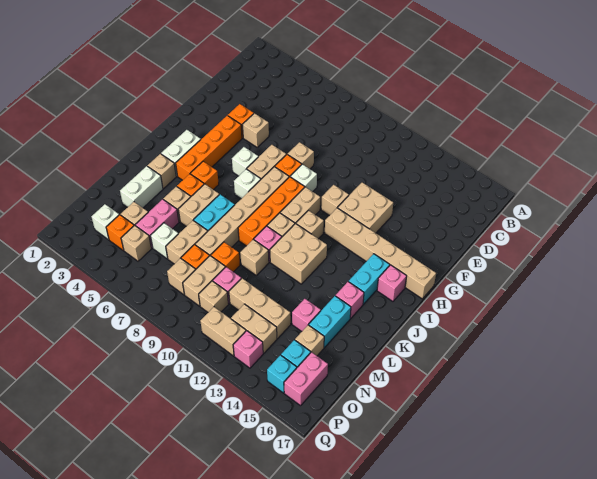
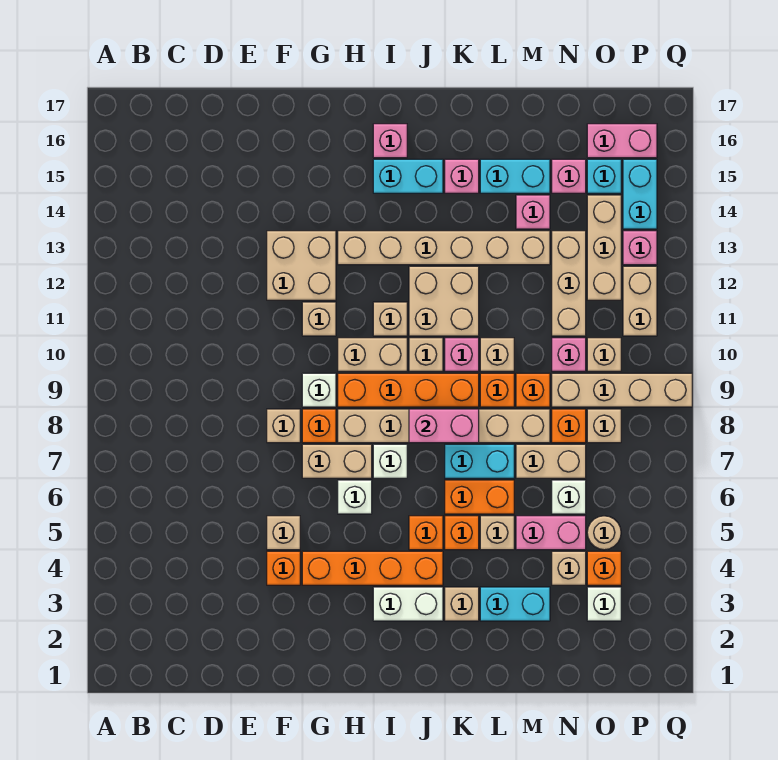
tan 1x6 brick [325,208,436,299] -> tan 1x6 brick turned to [338,231,550,265]
none -> pink 1x2 brick [409,409,479,443]
tan 1x2 brick [178,184,219,226] -> orange 1x2 brick [445,480,514,514]
white 1x2 brick [120,166,163,208] -> cyan 1x2 brick [480,587,550,621]
none -> orange 1x1 brick [480,373,514,407]
tan 1x2 brick [183,256,225,306] -> tan 1x4 brick [552,373,692,407]
tan 1x1 brick [295,325,324,356] -> pink 1x1 brick [552,159,586,193]
tan 1x1 brick [121,225,152,261] -> tan 1x1 round brick [587,516,621,550]
tan 1x2 brick [231,304,277,353] -> tan 1x3 brick [587,195,621,300]
cyan 1x1 brick [267,355,297,393] -> cyan 1x2 brick [623,159,657,229]

